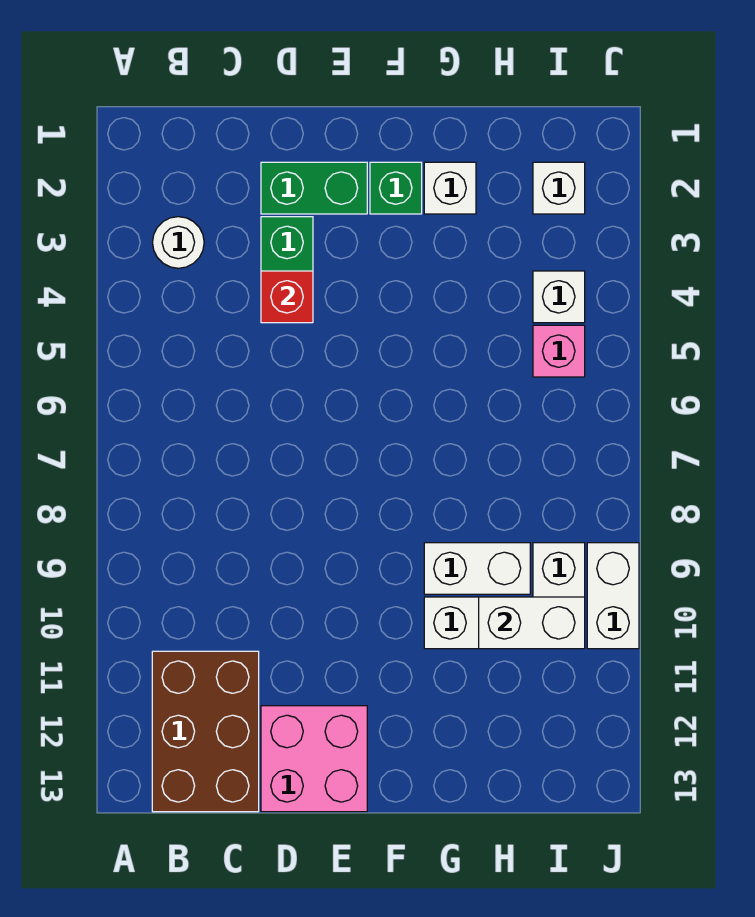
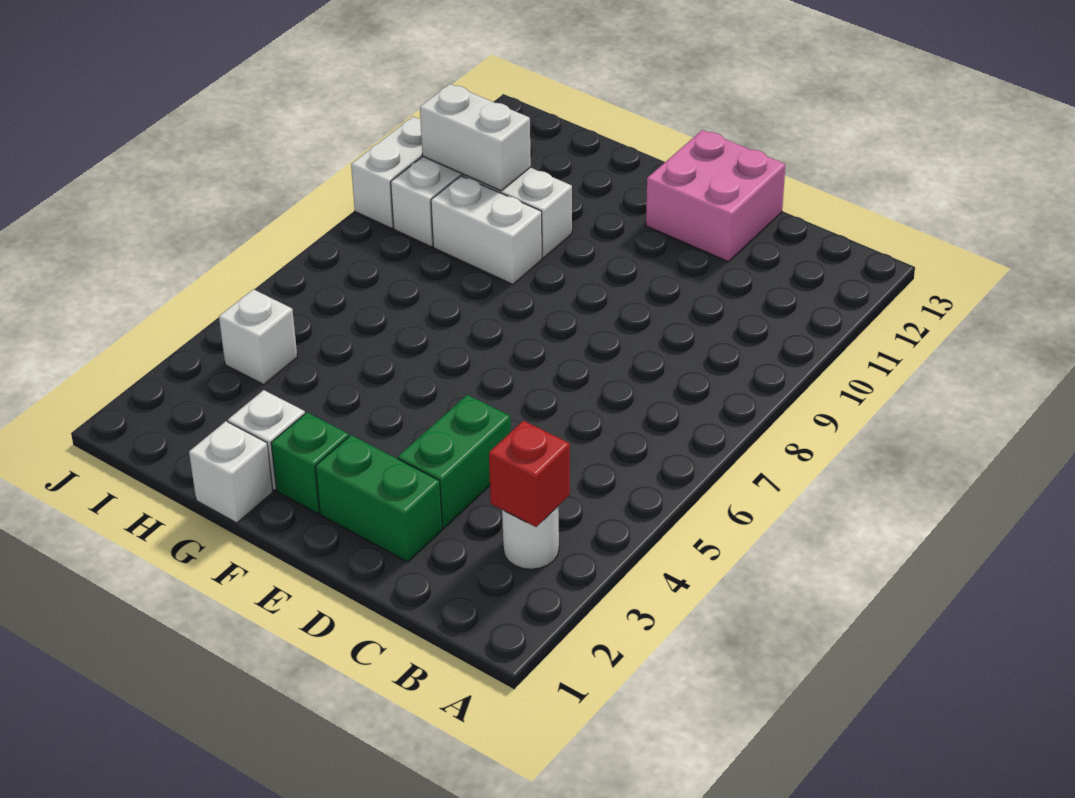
brown 2x3 brick [152,651,259,812] -> none
red 1x1 brick [261,271,313,323] -> red 1x1 brick moved to [489,421,570,527]
white 1x1 brick [533,162,585,214] -> white 1x1 brick moved to [189,421,273,523]
pink 1x1 brick [533,325,585,377] -> none

